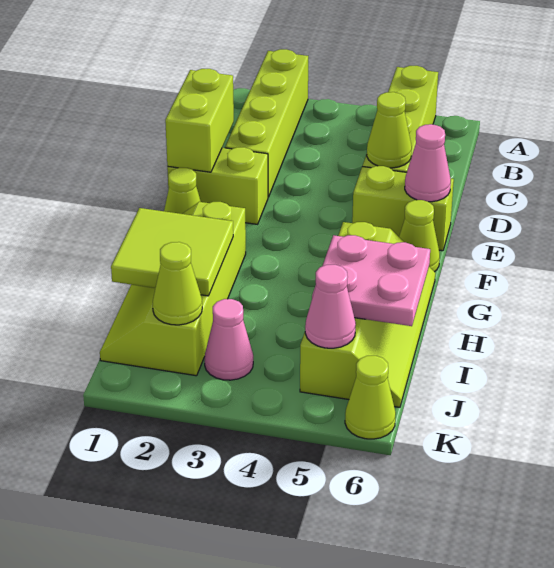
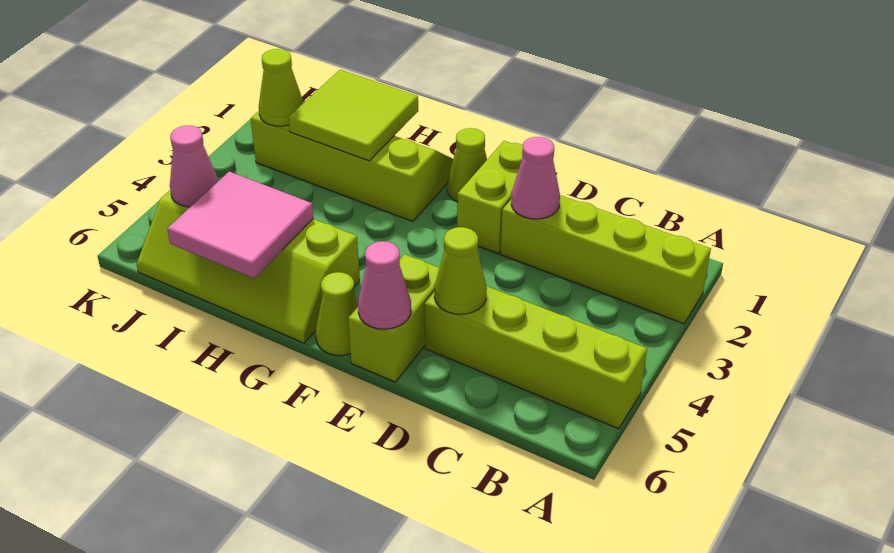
lime 1x2 brick [165,69,234,172] -> none
pink 2x2 plate [312,235,430,326] -> pink 2x2 tile [167,171,313,278]
pink 1x1 cone [204,299,253,380] -> pink 1x1 cone moved to [511,137,560,219]
lime 1x1 cone [345,356,396,439] -> none

